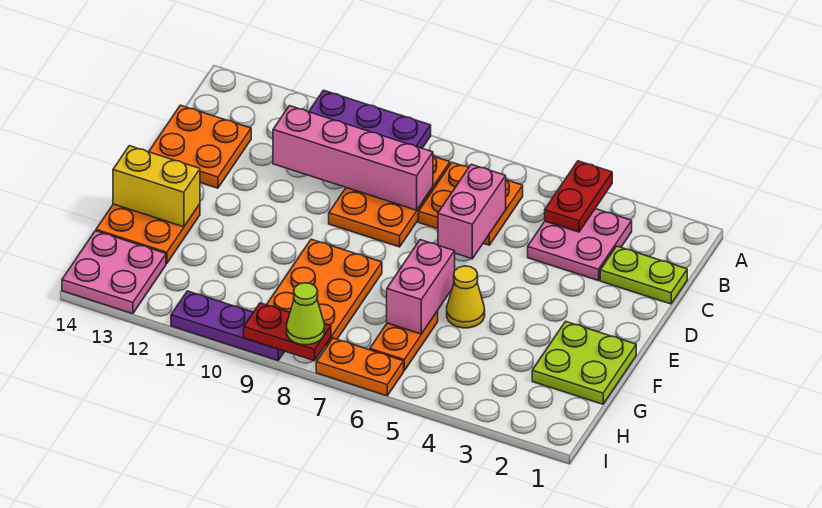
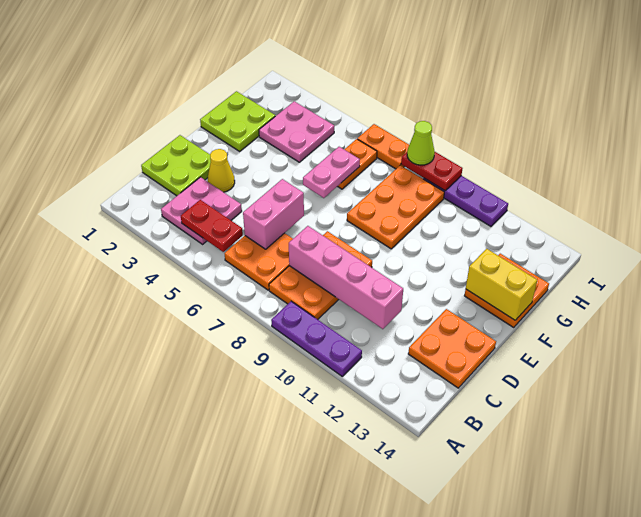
red 1x2 plate [545,161,612,232] -> red 1x2 plate turned to [181,200,243,252]
lime 1x2 plate [600,246,687,304] -> lime 2x2 plate [141,135,211,196]
yellow 1x1 cone [447,266,485,328] -> yellow 1x1 cone moved to [208,149,235,192]
pink 1x2 brick [387,240,455,334] -> pink 1x2 plate [303,147,360,198]
pink 2x2 plate [62,231,166,314] -> pink 2x2 plate moved to [259,101,334,162]

